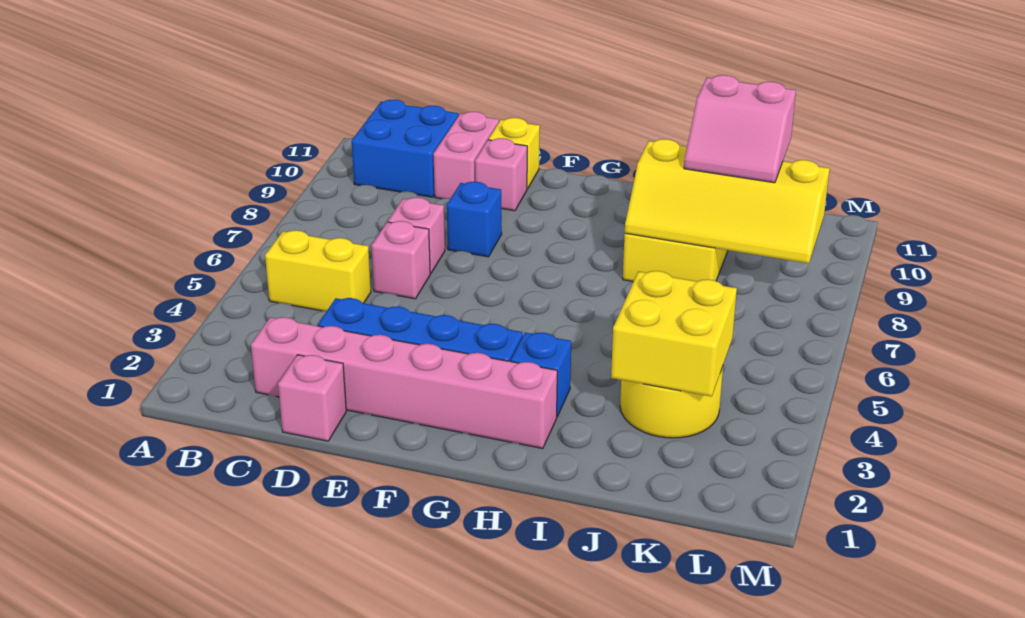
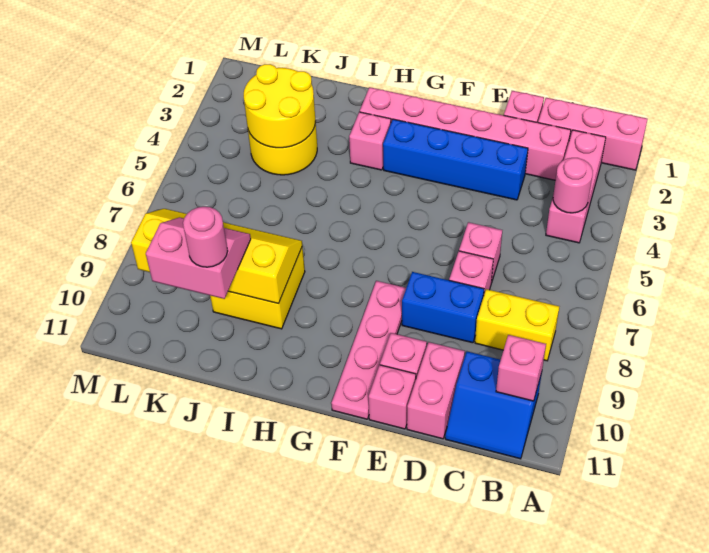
none -> pink 1x3 brick [538,98,647,170]
none -> pink 1x3 brick [546,130,606,243]
none -> pink 1x1 round brick [553,158,593,213]
yellow 1x2 brick [265,230,371,311] -> yellow 1x2 brick moved to [475,289,559,361]
blue 2x2 brick [352,100,459,197] -> blue 2x2 slope [445,352,542,459]
none -> pink 1x1 brick [496,335,546,401]
blue 1x1 brick [447,182,502,257] -> blue 1x2 brick [402,272,484,343]
yellow 1x1 brick [488,118,540,189] -> pink 1x1 brick [369,365,416,429]
none -> pink 1x4 plate [331,281,406,419]
blue 1x1 brick [511,332,571,416] -> pink 1x1 brick [349,112,391,170]
yellow 2x2 brick [611,271,737,397] -> yellow 2x2 round brick [244,64,315,148]
none -> pink 1x1 round brick [183,207,228,267]

